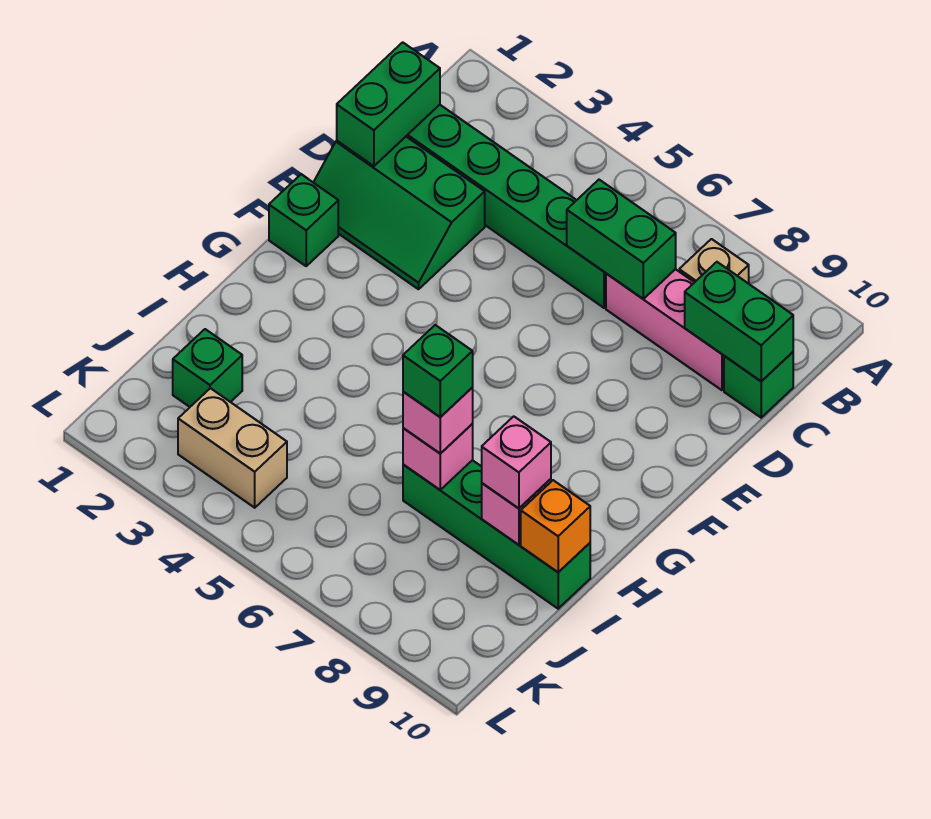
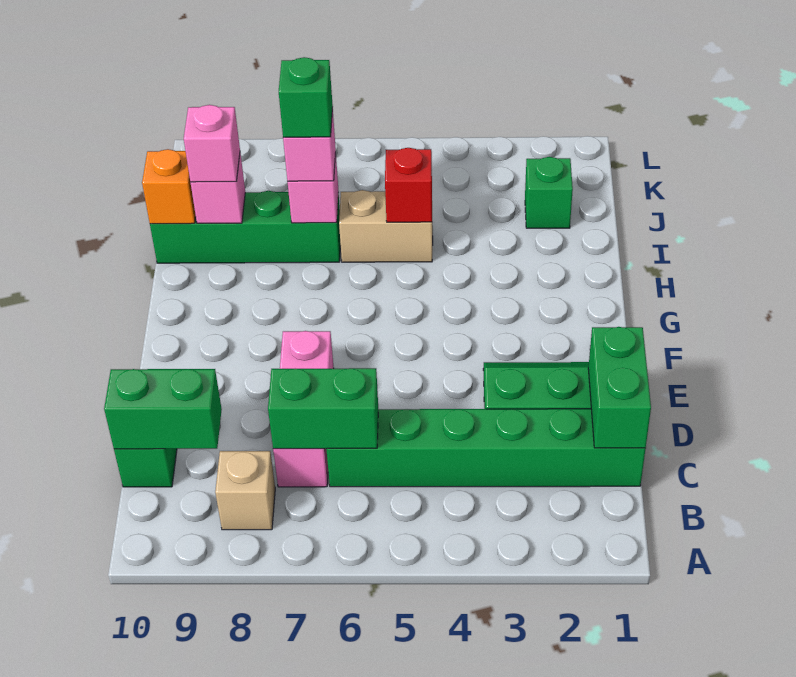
pink 1x3 brick [606,269,724,390] -> pink 1x3 brick turned to [273,331,334,487]
green 1x1 brick [269,174,338,266] -> none
none -> red 1x1 brick [385,148,432,222]
tan 1x2 brick [178,388,287,508] -> tan 1x2 brick moved to [339,190,433,262]

